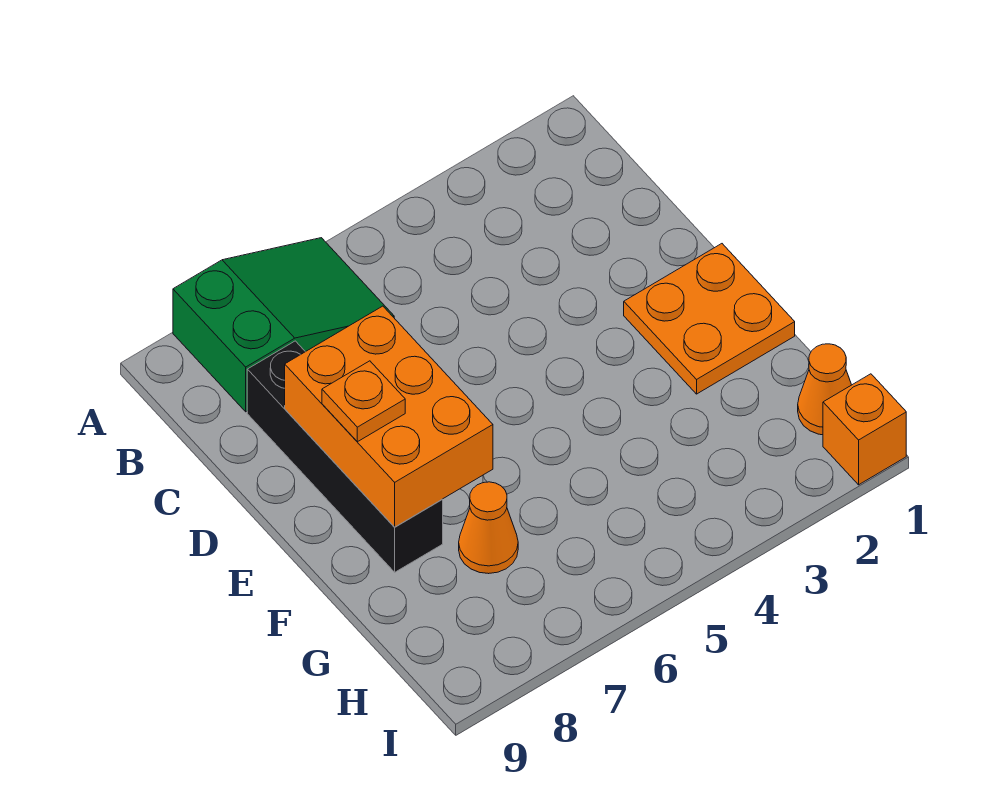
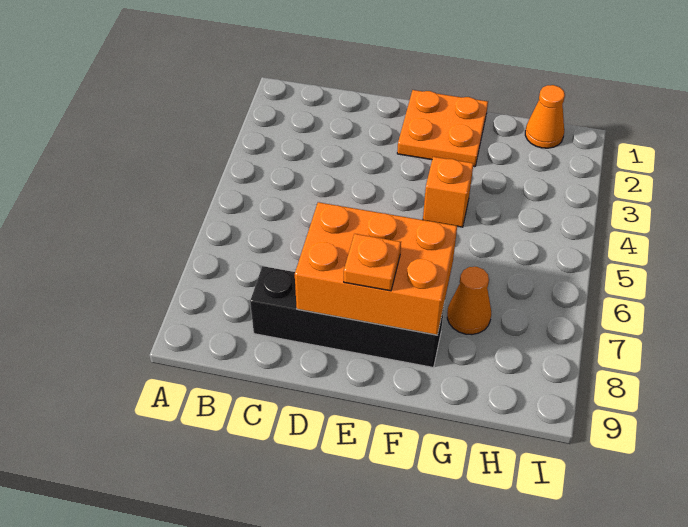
green 2x3 slope [173,238,394,412] -> none
orange 1x1 brick [823,374,906,485] -> orange 1x1 brick moved to [423,157,474,227]

